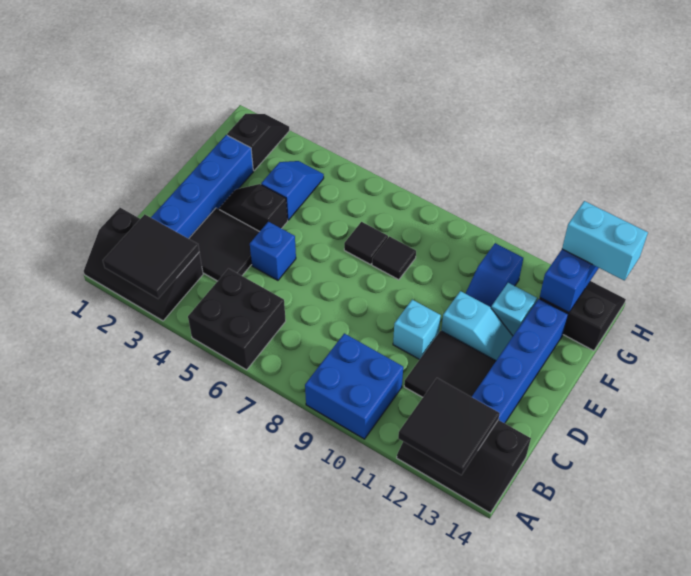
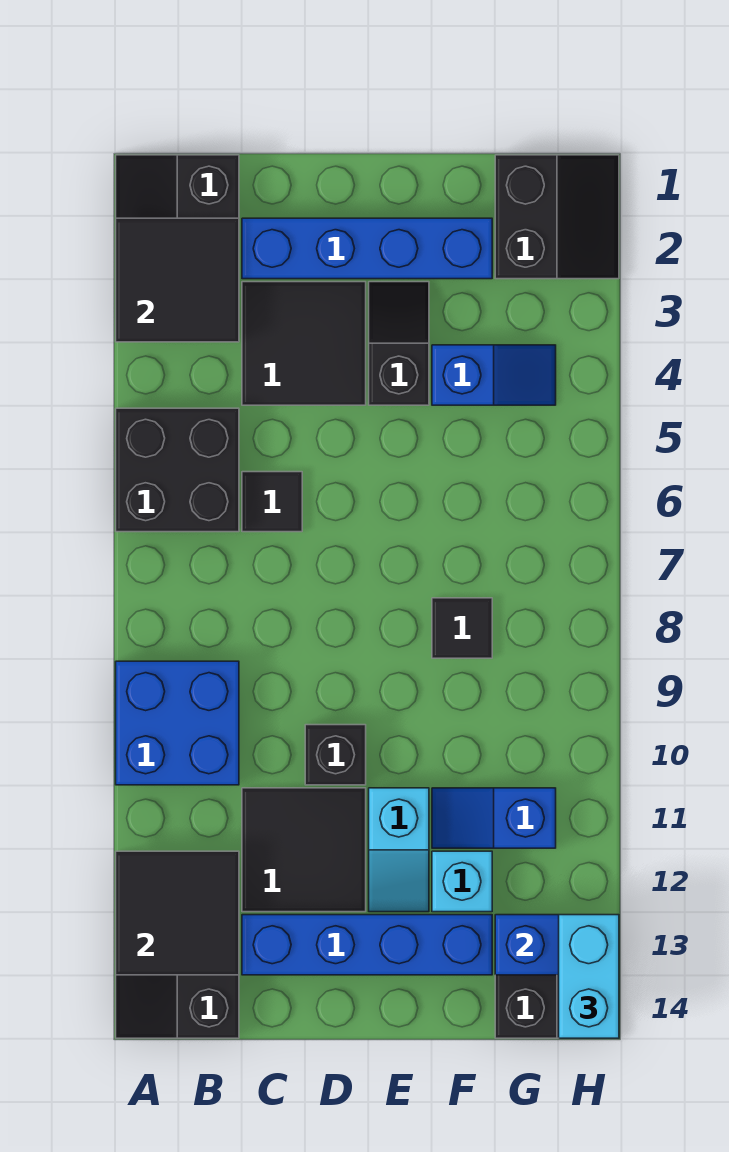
blue 1x1 brick [250,222,296,280] -> none
cyan 1x1 brick [393,300,441,360] -> black 1x1 brick [305,725,366,785]
black 1x1 tile [344,222,388,264] -> black 1x1 tile moved to [242,472,302,532]
black 1x2 slope [227,114,289,170] -> black 2x2 slope [495,155,619,279]

